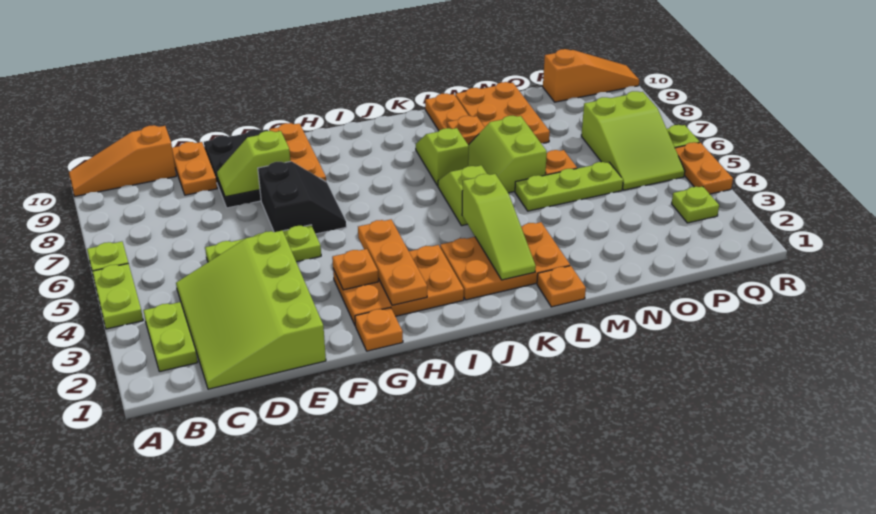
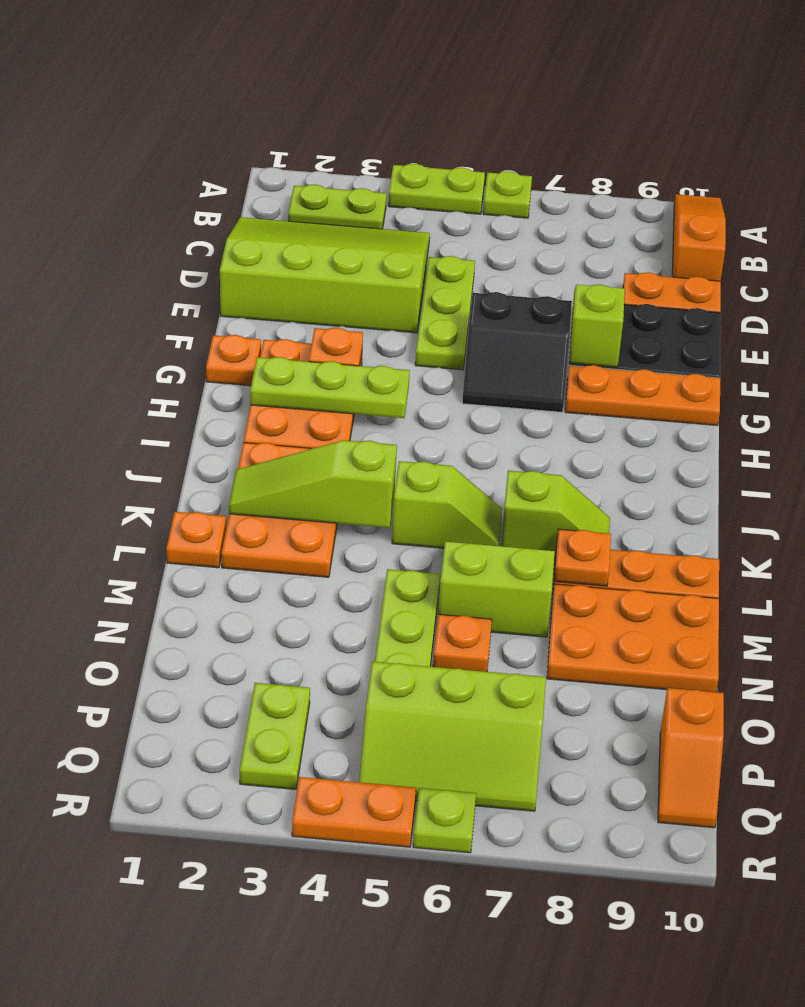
orange 1x3 plate [358,219,427,305] -> lime 1x3 plate [250,357,410,418]
lime 2x3 slope [581,91,685,190] -> lime 2x3 slope turned to [359,662,546,811]
orange 1x3 slope [543,49,639,102] -> orange 1x2 slope [658,688,724,828]
lime 1x1 plate [672,186,719,223] -> lime 1x2 plate [240,683,310,789]

